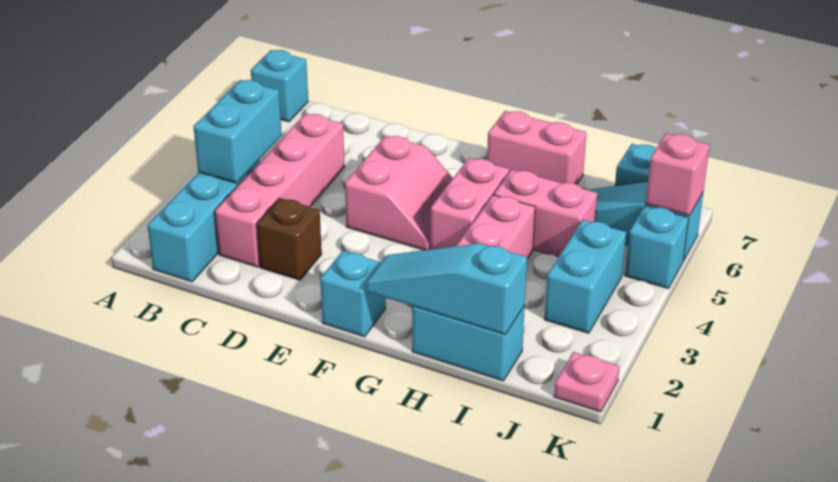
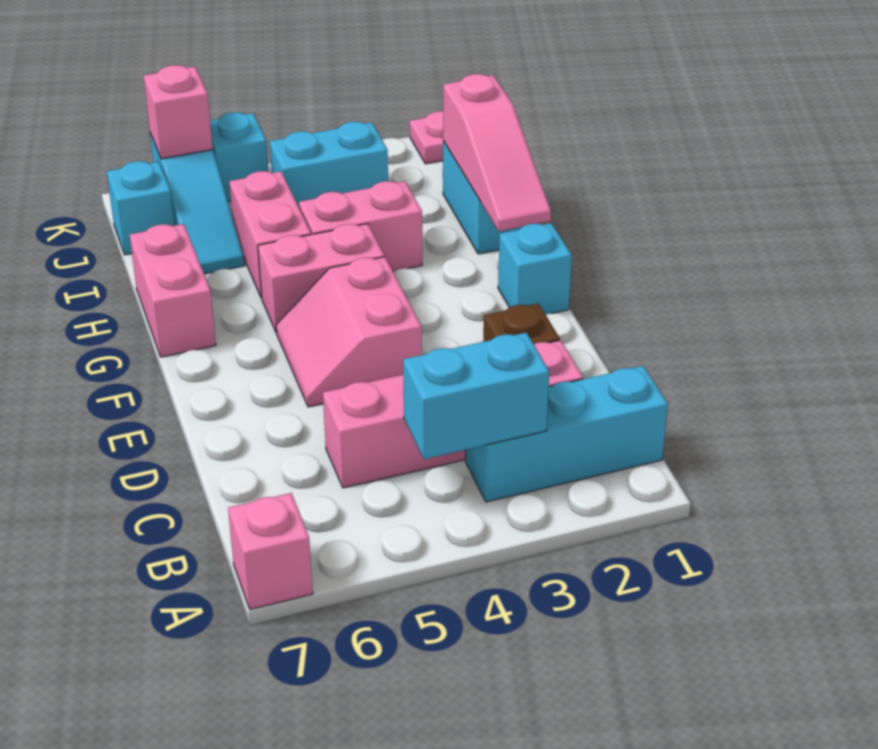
cyan 1x1 brick [251,50,308,122] -> pink 1x1 brick [228,493,313,609]
pink 2x2 slope [345,135,453,250] -> pink 2x2 slope turned to [276,257,422,407]
cyan 1x3 slope [366,243,527,335] -> pink 1x3 slope [443,74,551,231]

